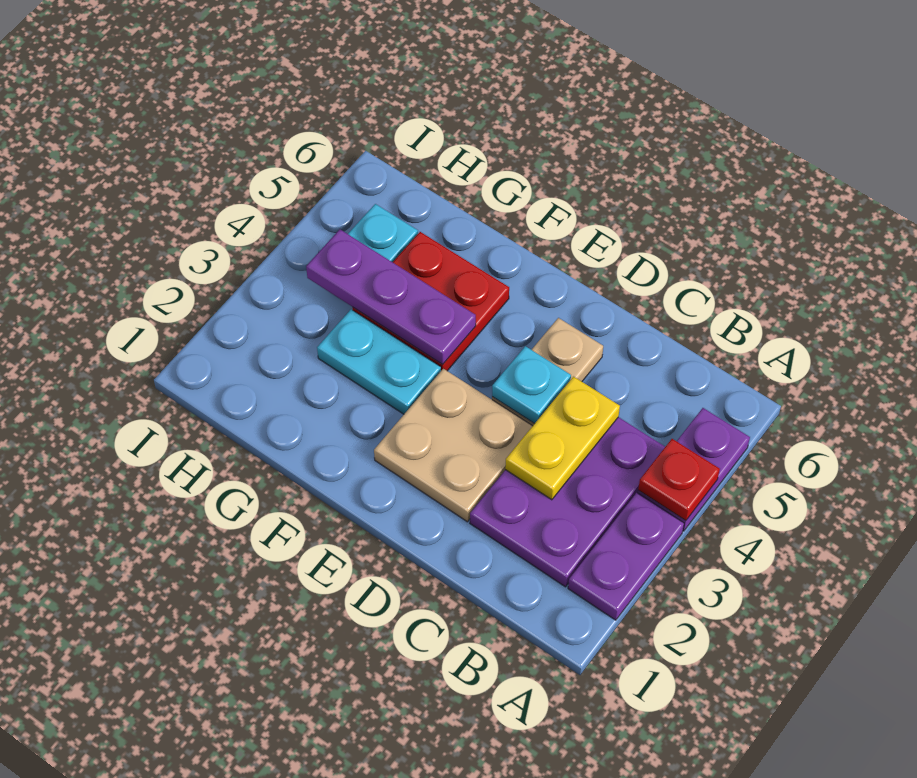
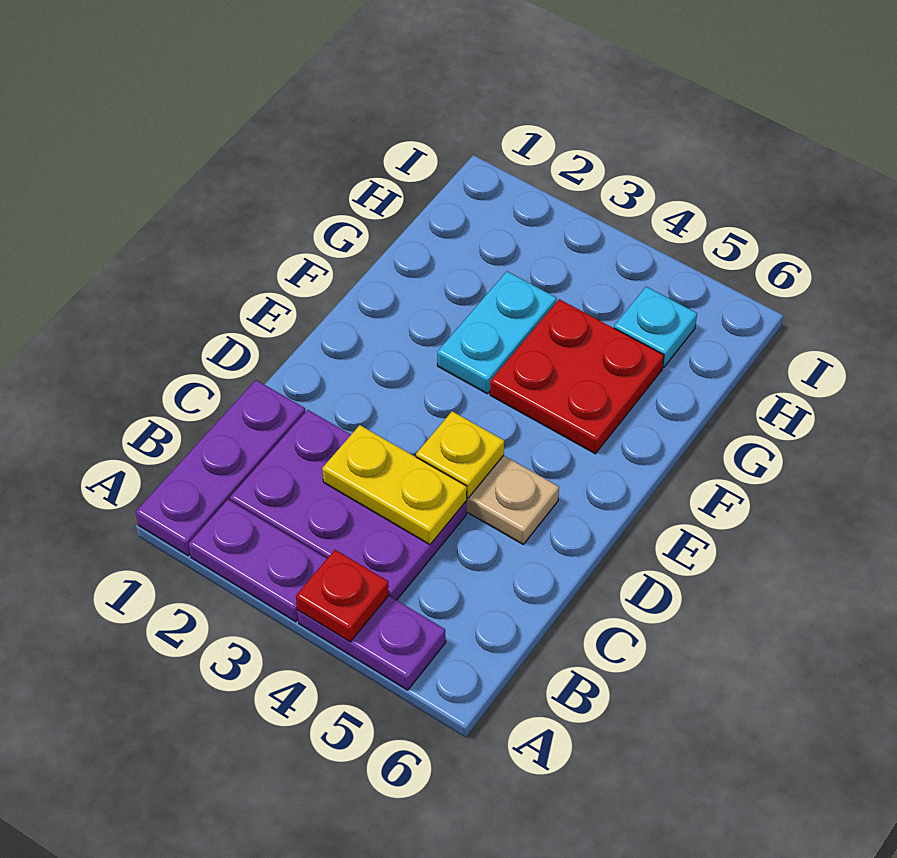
tan 2x2 plate [374,369,532,522] -> none
cyan 1x1 plate [492,346,571,424] -> yellow 1x1 plate [416,411,504,498]
purple 1x3 plate [306,230,476,365] -> purple 1x3 plate moved to [136,380,305,556]

